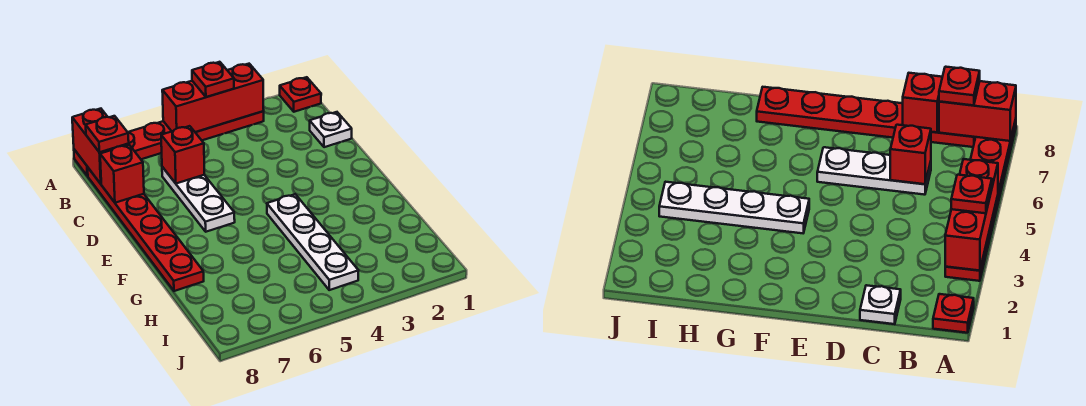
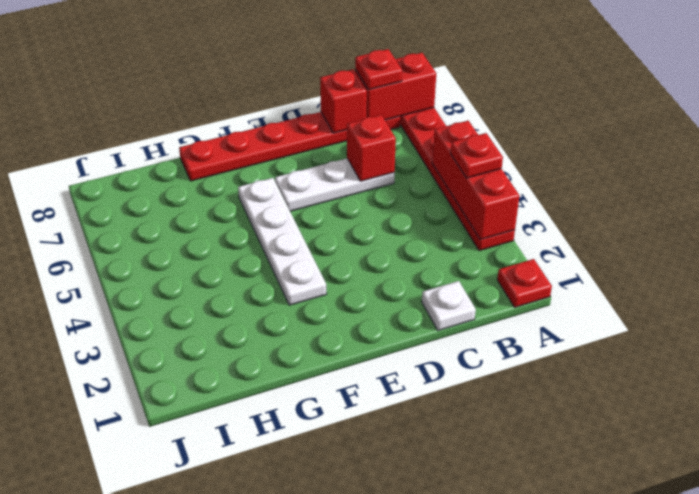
white 1x4 plate [267,194,359,290] -> white 1x4 plate turned to [238,178,327,305]

